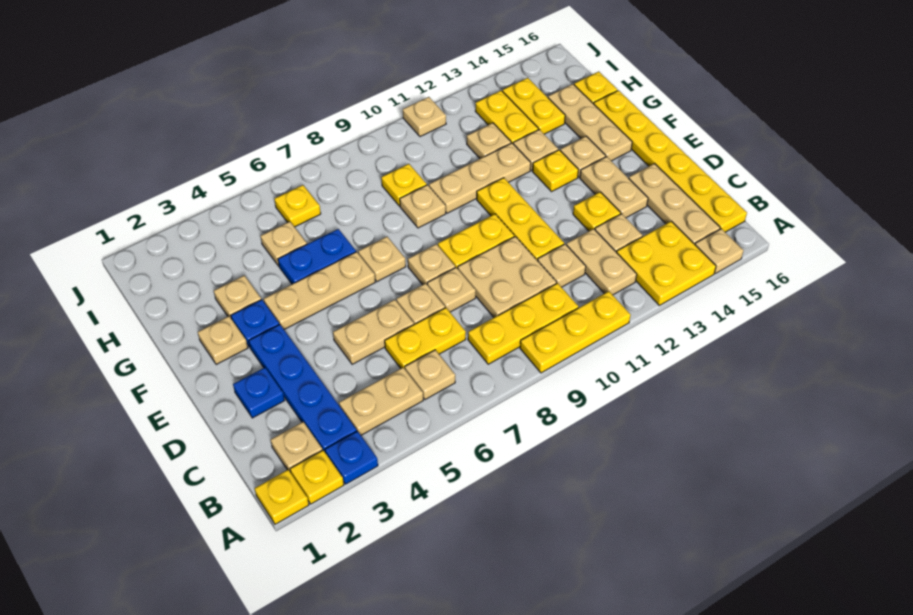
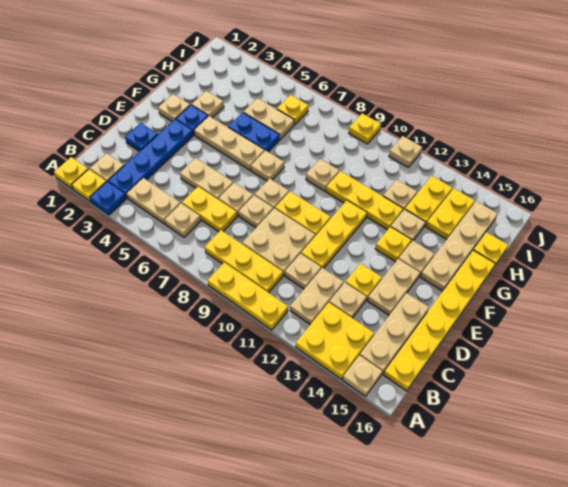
tan 1x3 plate [548,84,632,161] -> tan 1x4 plate [421,201,498,291]
tan 1x3 plate [429,143,531,213] -> yellow 1x3 plate [326,171,403,230]
tan 1x1 plate [261,222,307,266] -> tan 1x2 plate [243,98,294,139]
yellow 1x1 plate [381,164,427,206] -> yellow 1x1 plate moved to [349,113,381,144]

